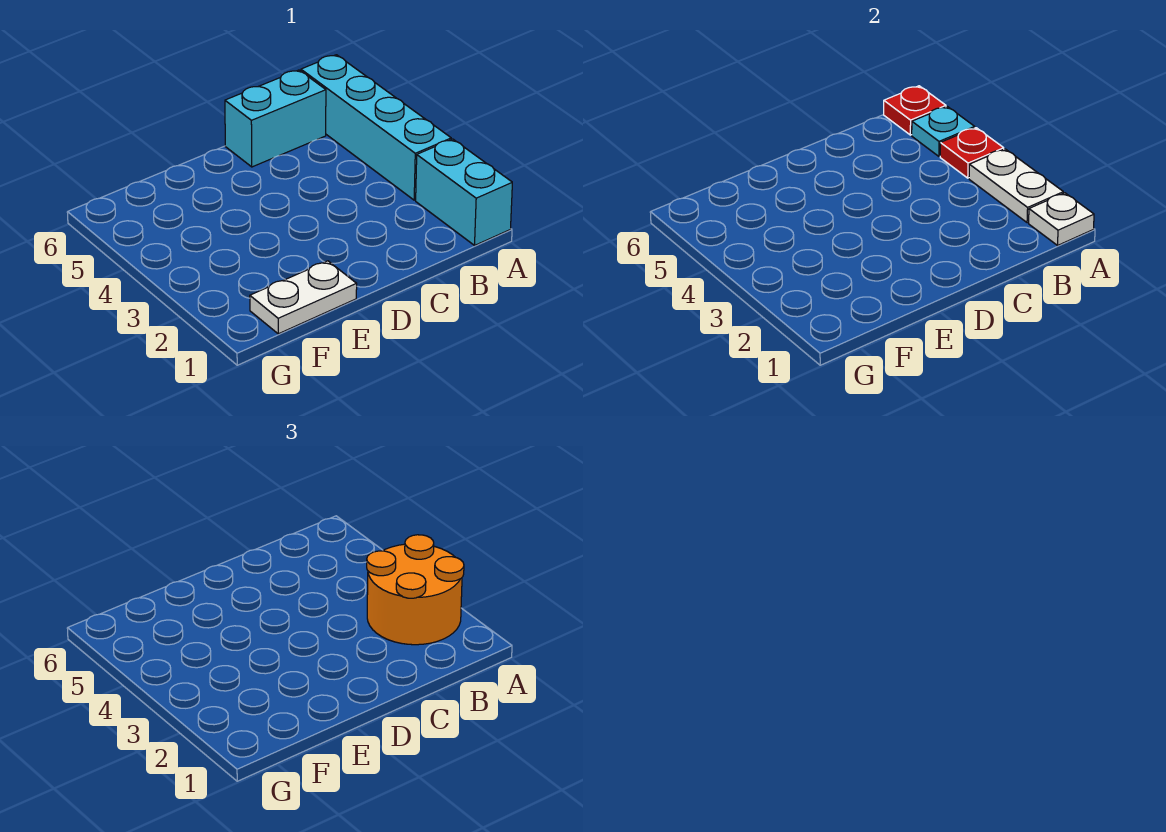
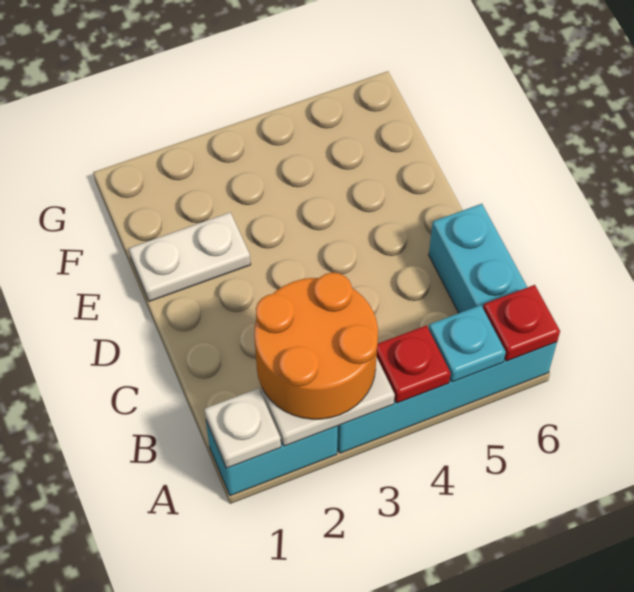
white 1x2 plate [250,261,357,334] -> white 1x2 plate turned to [129,212,251,301]

